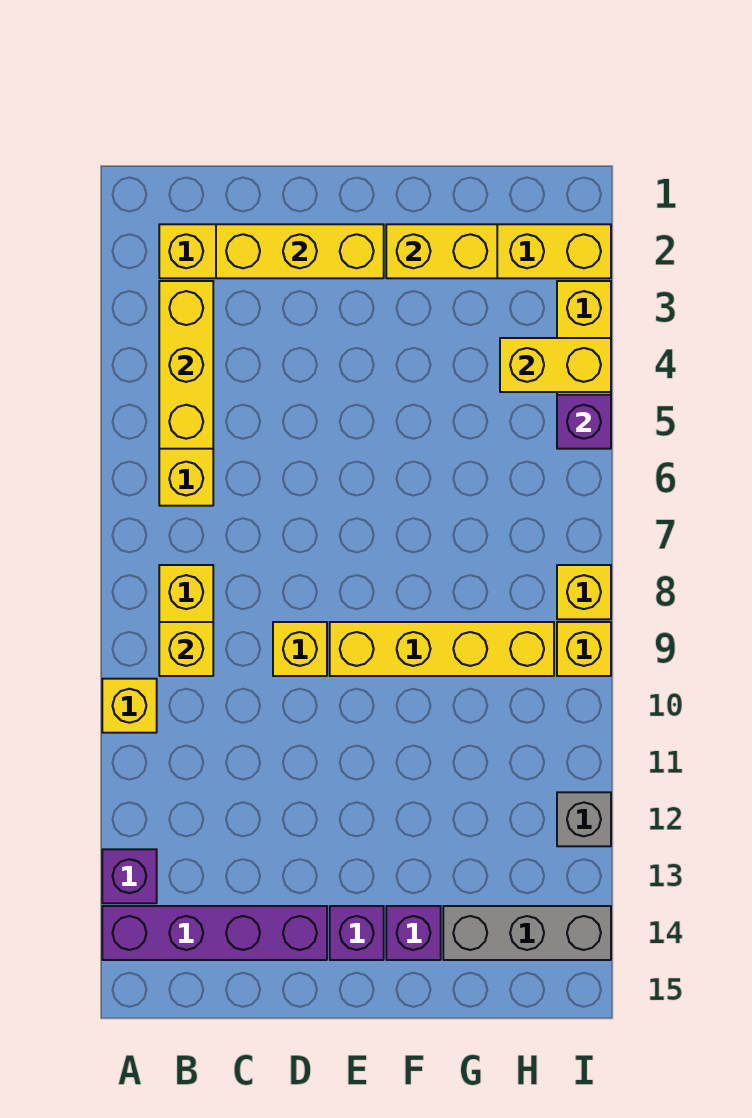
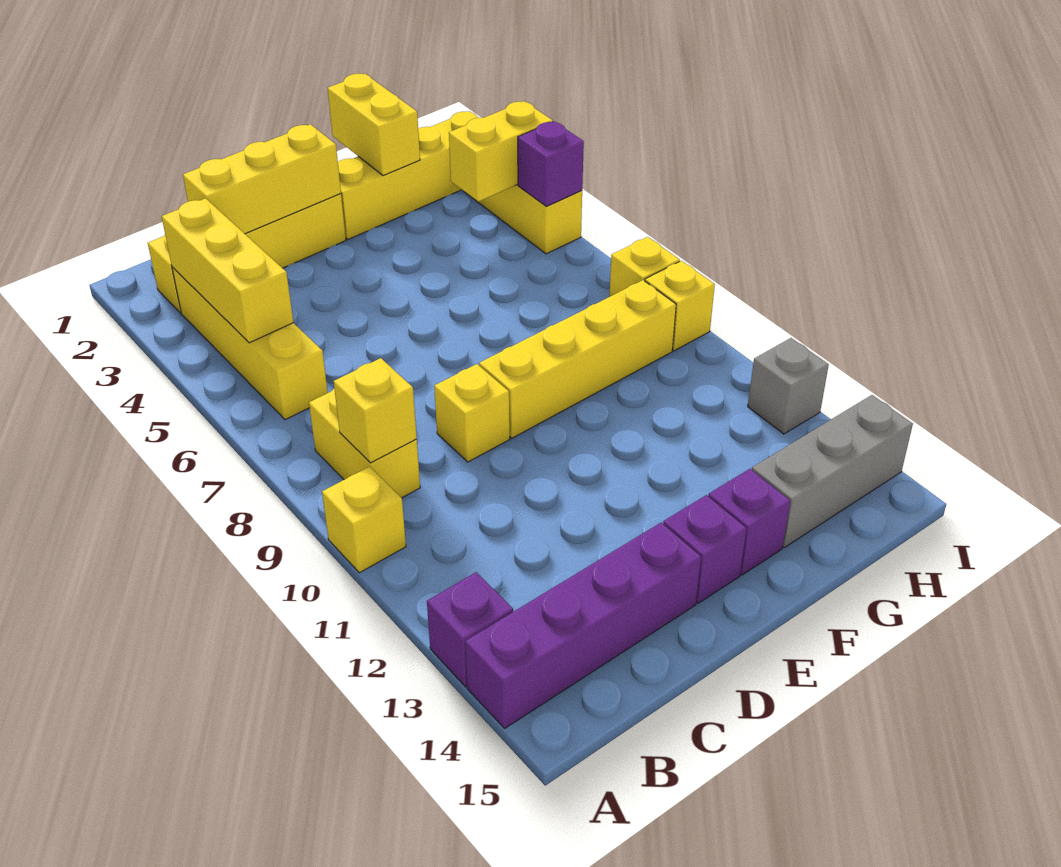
yellow 1x2 brick [386,224,497,278] -> yellow 1x2 brick turned to [328,74,420,176]

